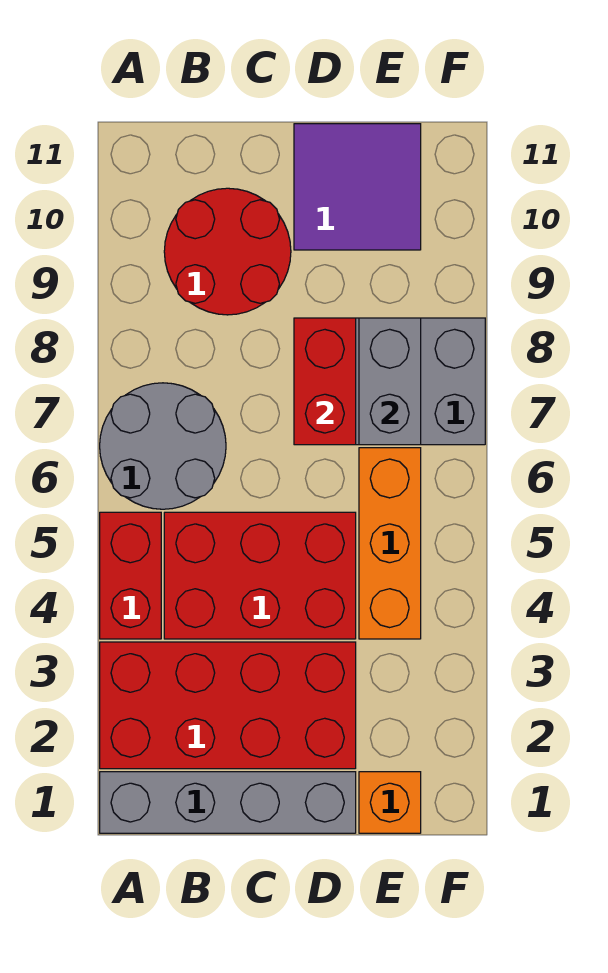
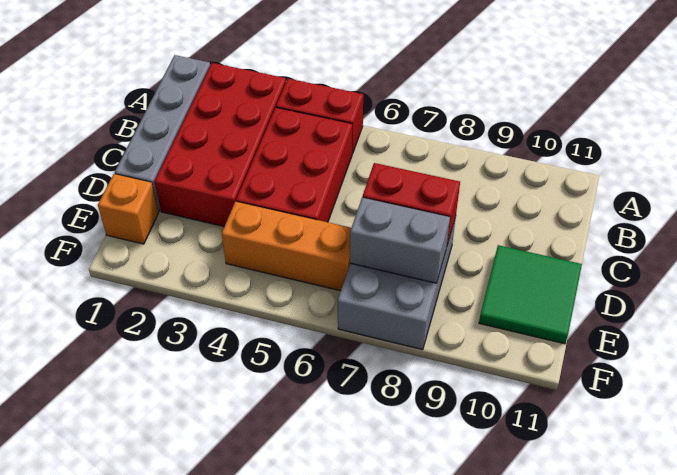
grey 2x2 round brick [100,383,226,509] -> none
red 2x2 round brick [164,188,291,315] -> none
purple 2x2 tile [294,124,421,250] -> green 2x2 tile [479,245,582,344]

